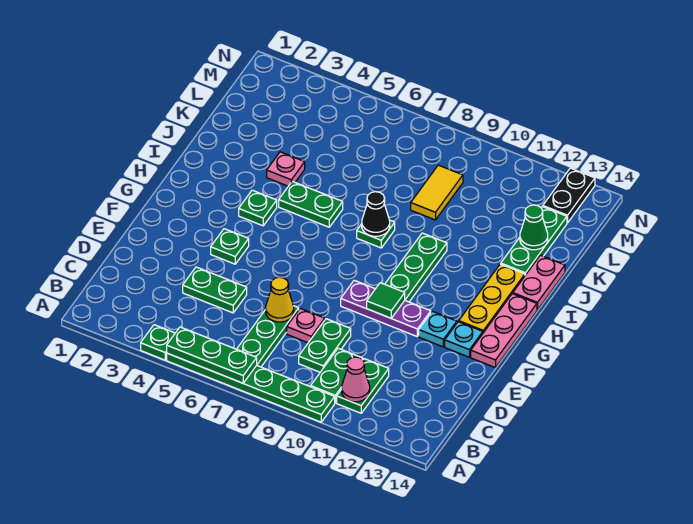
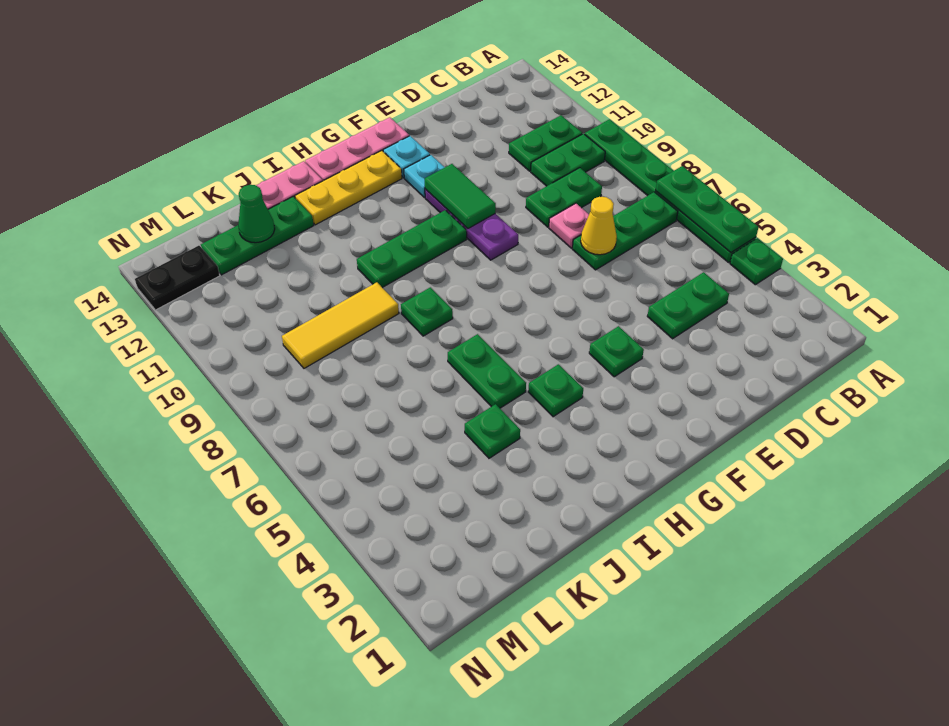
pink 1x1 cone [342,357,370,402] -> none
green 1x2 plate [183,267,247,313] -> green 1x2 plate turned to [647,272,729,339]
green 1x1 tile [367,283,405,318] -> green 1x2 tile [425,164,496,228]
black 1x1 cone [362,192,390,236] -> none
pink 1x1 plate [267,152,305,186] -> green 1x1 plate [465,404,520,458]
yellow 1x2 tile [411,165,463,220] -> yellow 1x3 tile [282,282,399,368]

